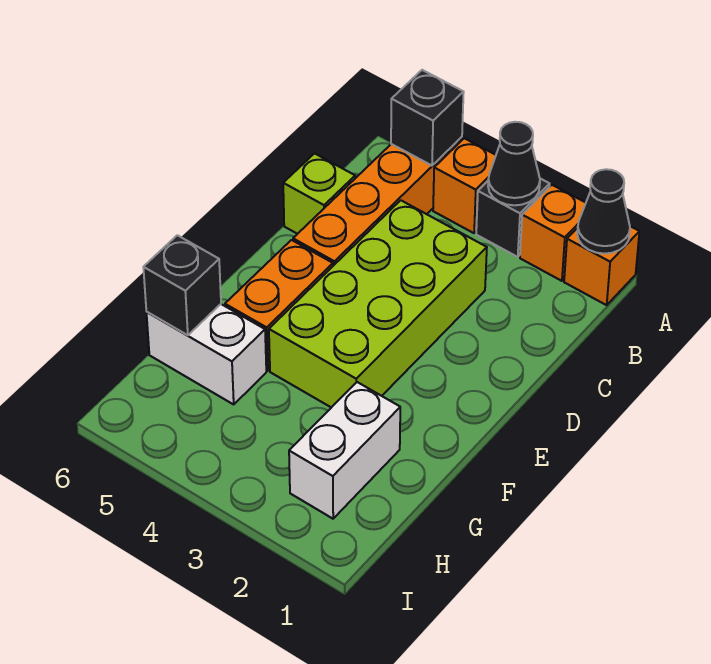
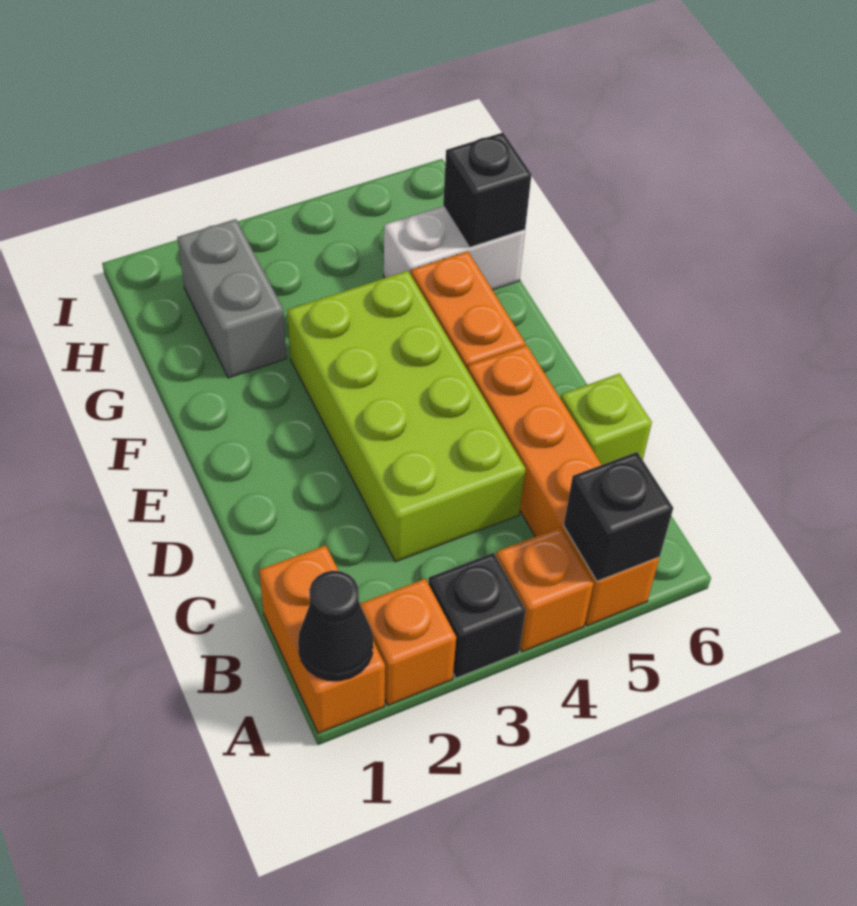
orange 1x1 brick [564,226,639,305] -> orange 1x2 brick [259,545,385,733]
black 1x1 cone [488,122,540,205] -> none
white 1x2 brick [289,382,400,519] -> grey 1x2 brick [177,219,286,378]

